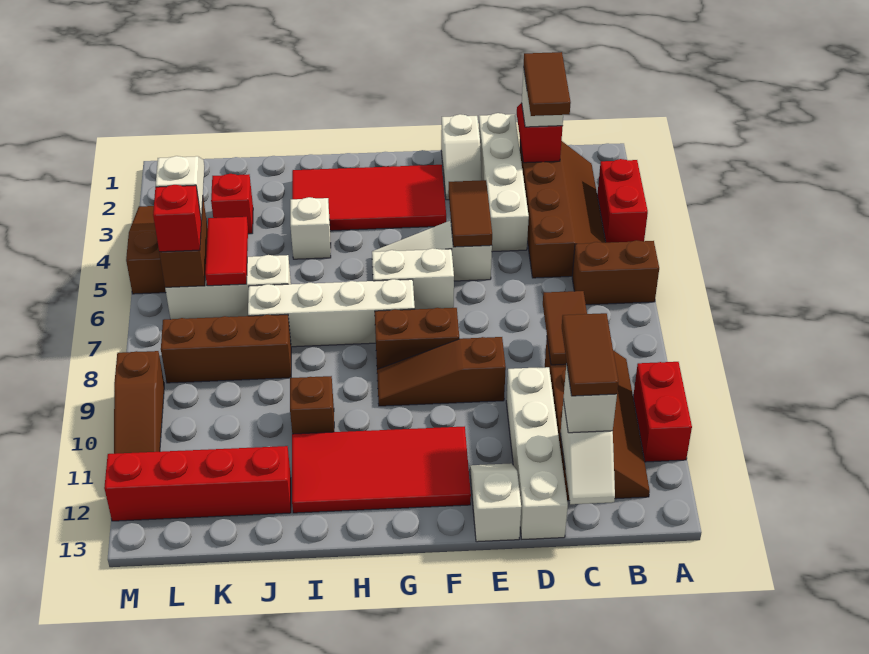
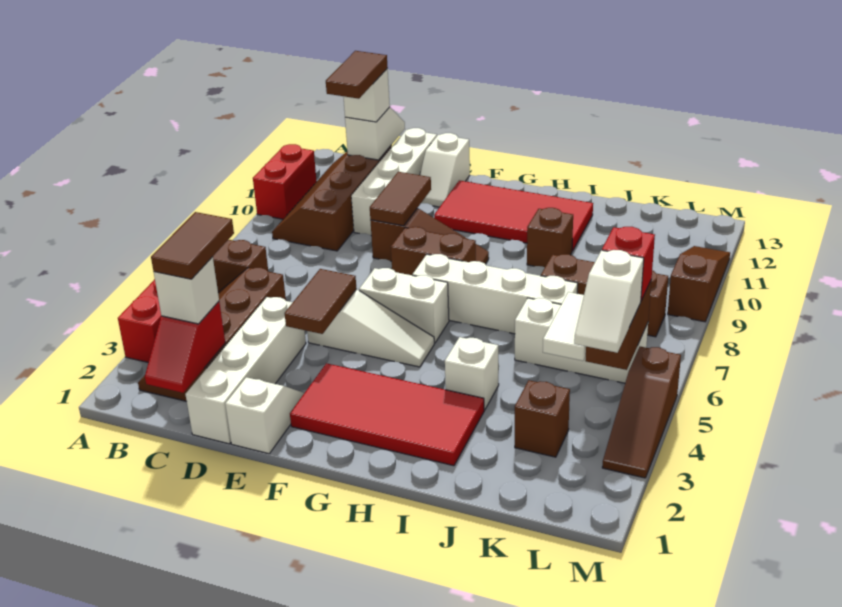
brown 1x2 tile [543,291,587,365] -> brown 1x2 tile moved to [370,172,431,226]
red 1x4 brick [104,446,291,521] -> none
red 1x1 brick [211,174,253,234] -> brown 1x1 brick [515,380,570,457]
red 1x2 tile [205,217,248,286] -> white 1x2 tile [543,292,586,361]

